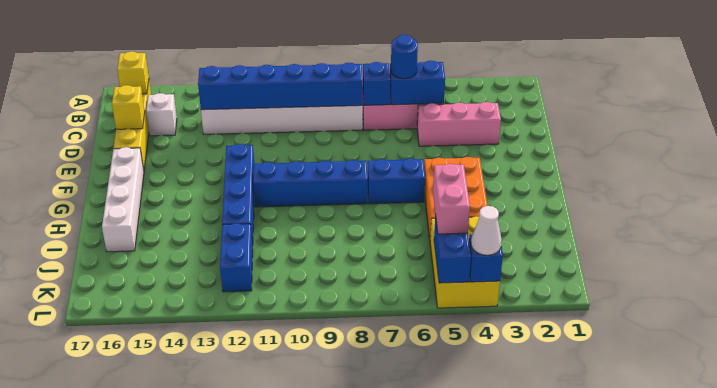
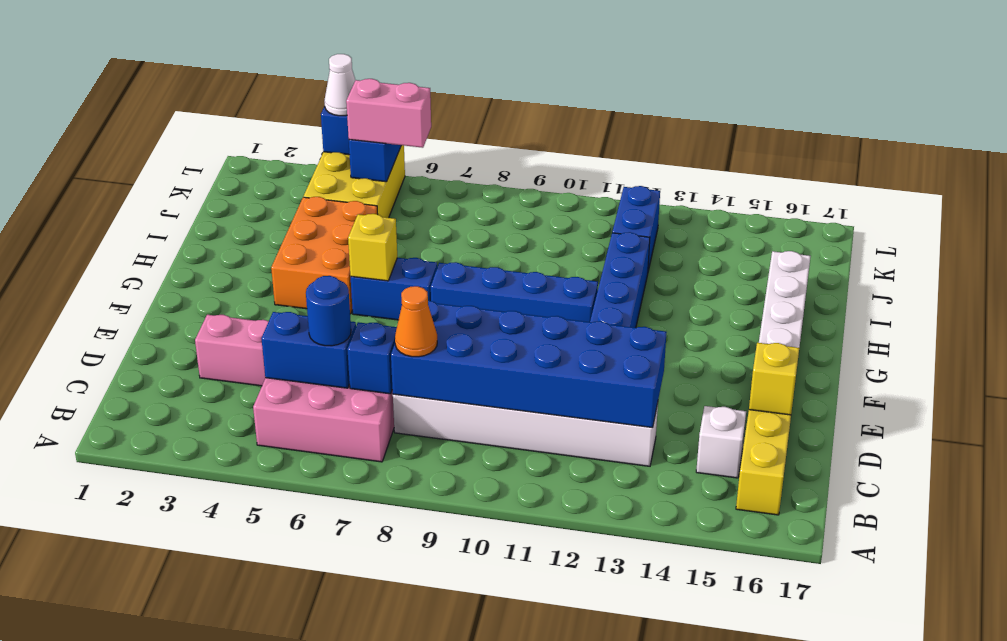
yellow 1x1 brick [117,51,149,94] -> yellow 1x1 brick moved to [348,214,397,281]
blue 1x6 brick [198,63,363,110] -> blue 2x6 brick [391,300,667,428]
none -> orange 1x1 cone [395,286,437,357]
pink 1x2 brick [433,164,470,234] -> pink 1x2 brick turned to [346,79,431,148]

